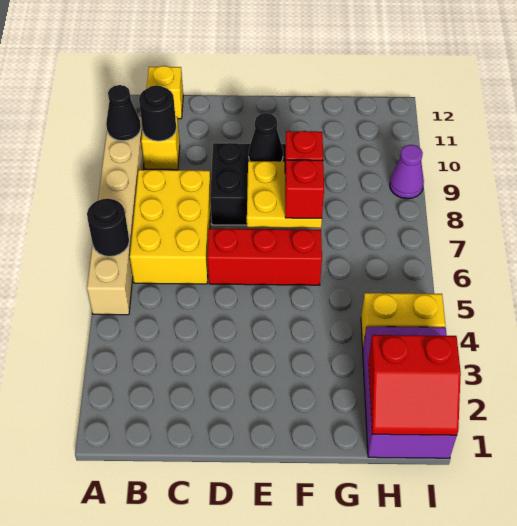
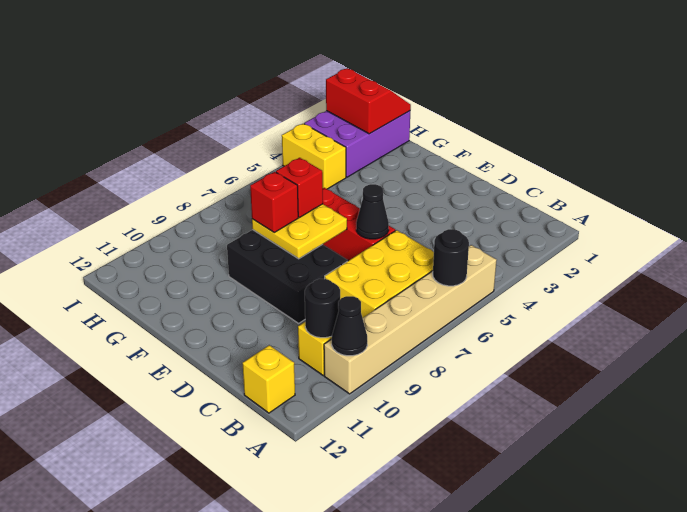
black 1x1 cone [249,113,283,162] -> black 1x1 cone moved to [356,184,389,239]
purple 1x1 cone [390,145,424,199] -> none

